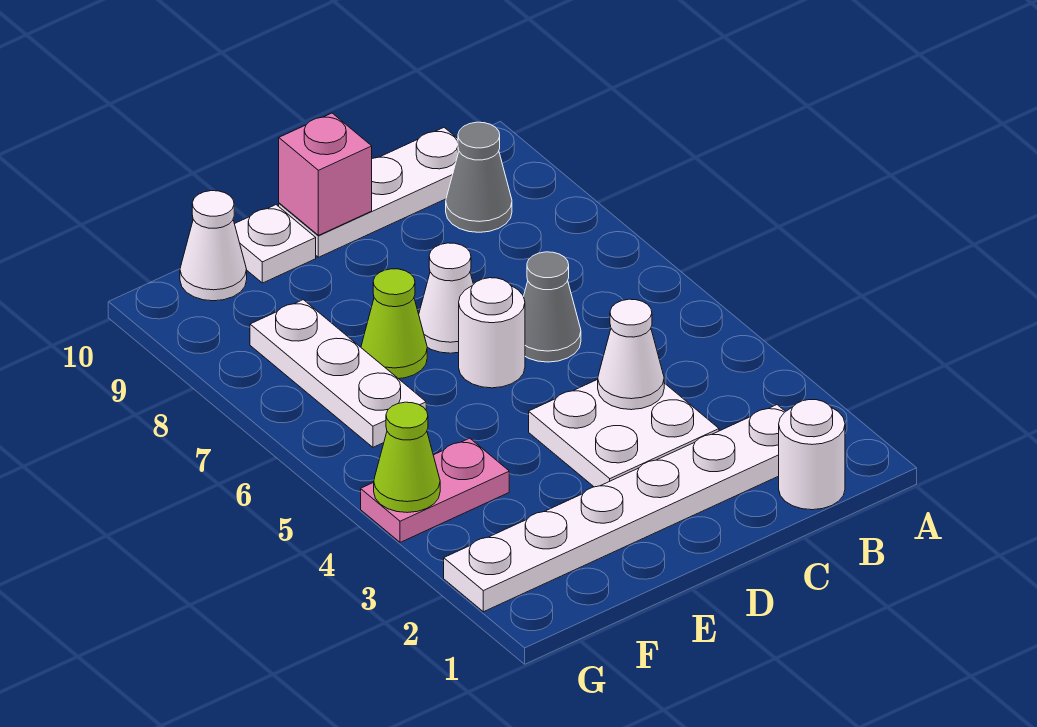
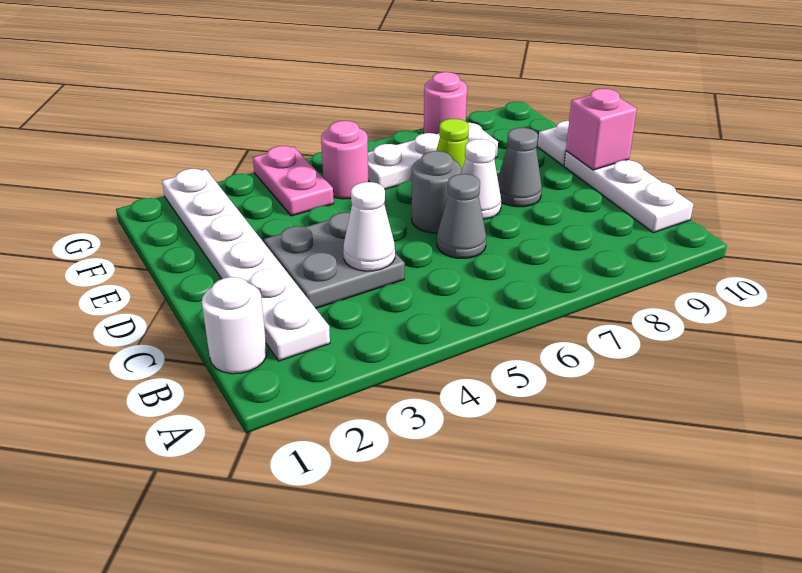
grey 1x1 cone [446,122,512,232] -> grey 1x1 cone moved to [498,128,542,207]
white 2x2 plate [529,379,719,487] -> grey 2x2 plate [264,213,405,308]
white 1x1 round brick [459,278,525,388] -> grey 1x1 round brick [412,151,461,233]
none -> pink 1x1 round brick [321,121,368,199]
white 1x1 cone [180,191,247,301] -> none
lime 1x1 cone [374,402,440,513] -> none
none -> pink 1x1 round brick [424,72,467,134]

